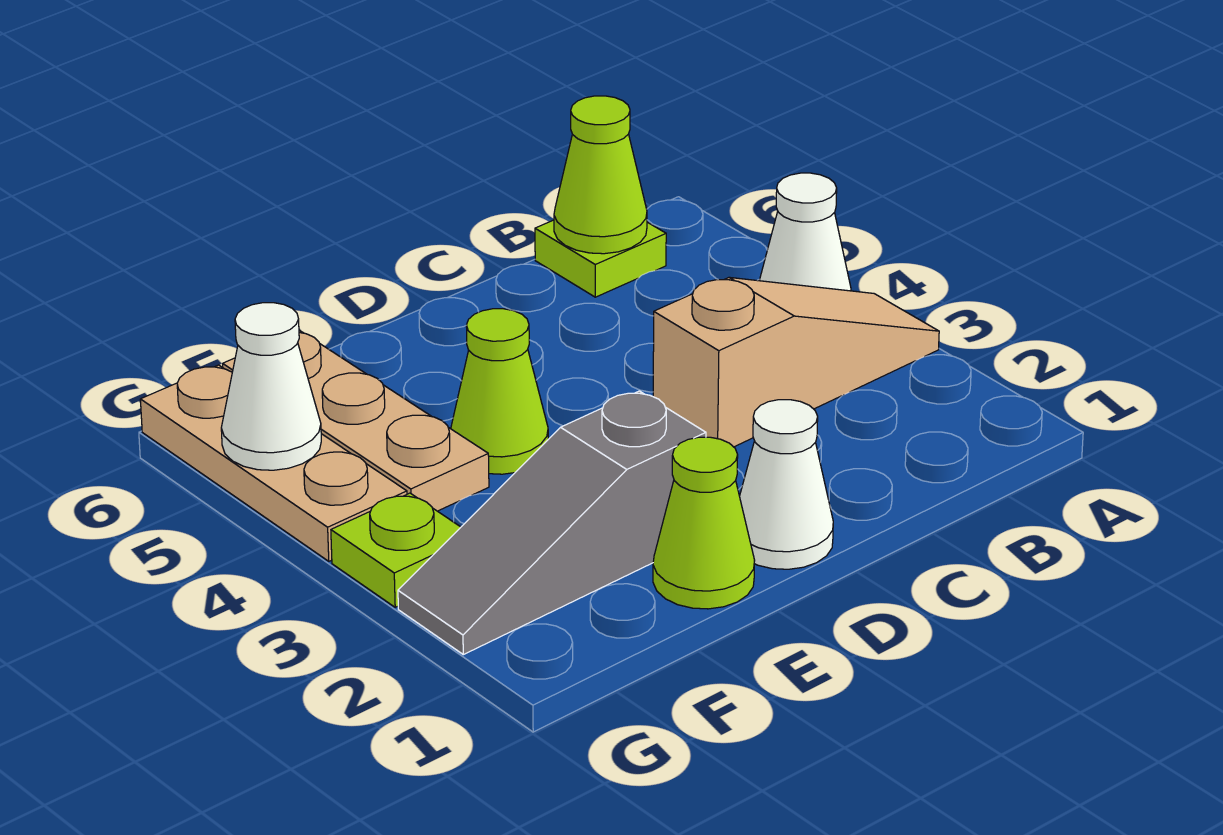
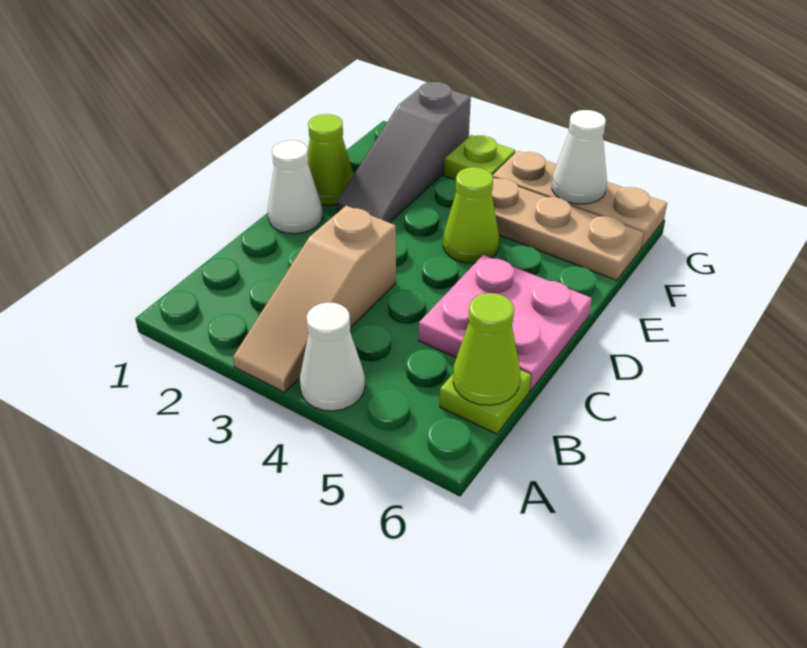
none -> pink 2x2 plate [419,255,592,391]
grey 1x3 slope [398,391,706,655] -> grey 1x3 slope turned to [337,82,471,223]

